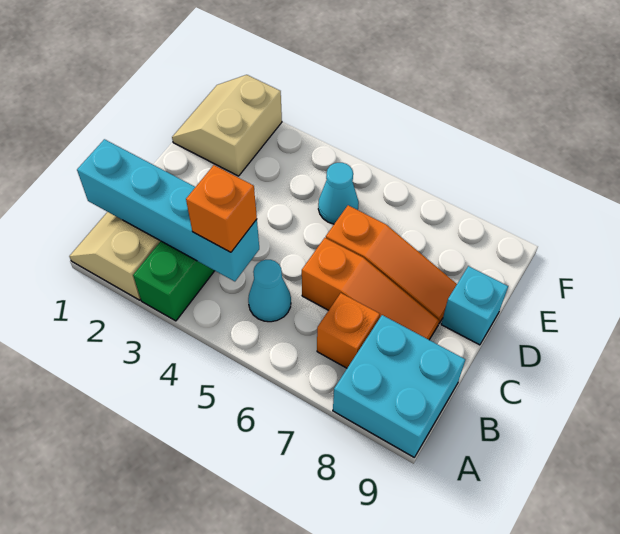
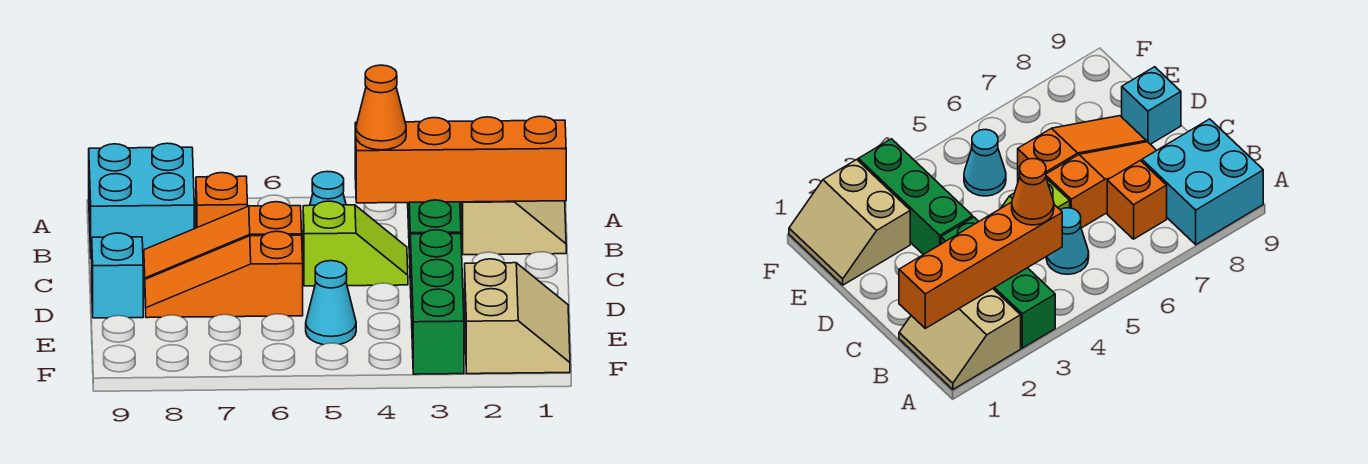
cyan 1x4 brick [77,139,259,281] -> orange 1x4 brick [355,116,566,203]
orange 1x1 brick [186,165,257,252] -> orange 1x1 cone [356,65,406,150]
none -> lime 1x2 slope [303,201,408,286]
none -> green 1x3 brick [410,230,464,374]

